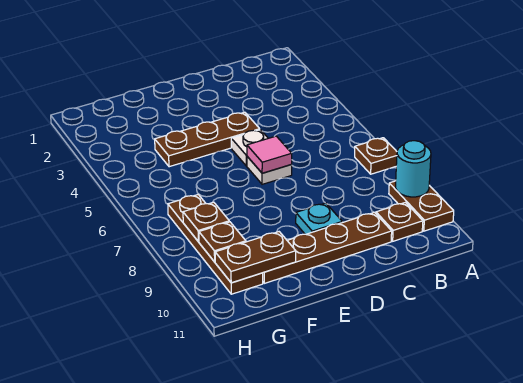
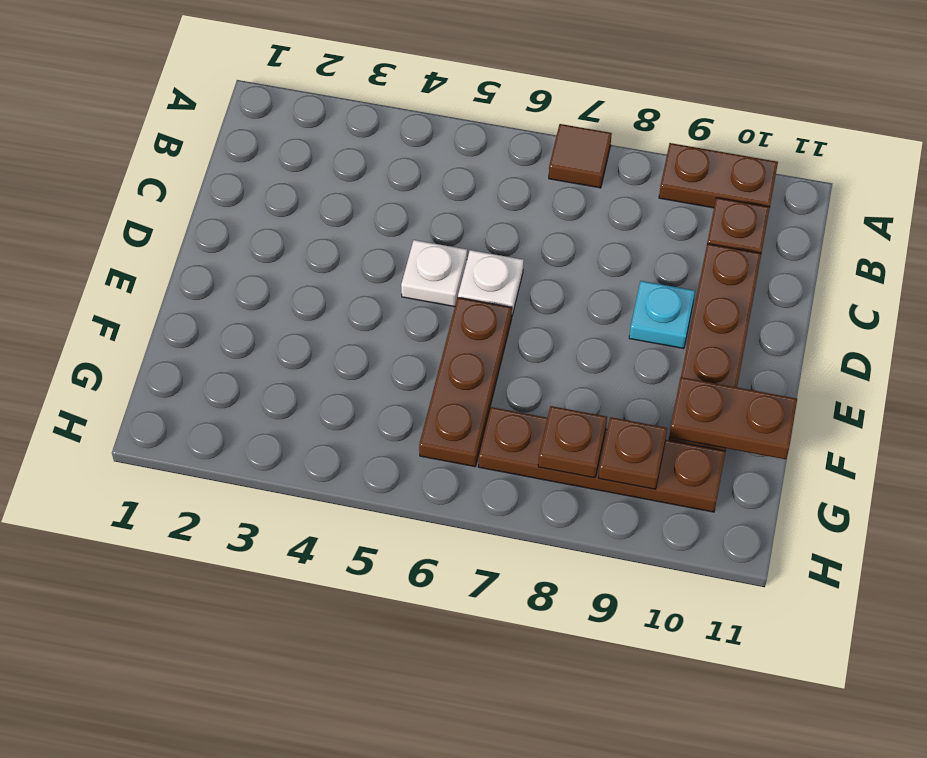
brown 1x1 plate [355,138,397,174] -> brown 1x1 tile [549,124,612,188]
cyan 1x1 round brick [396,141,431,197] -> none
brown 1x3 plate [155,112,260,167] -> brown 1x3 plate moved to [419,298,512,467]
pink 1x1 tile [247,136,292,173] -> none
brown 1x2 plate [215,232,296,283] -> brown 1x2 plate turned to [669,377,797,459]

